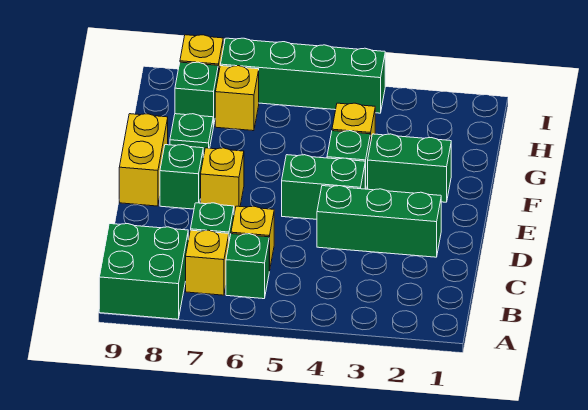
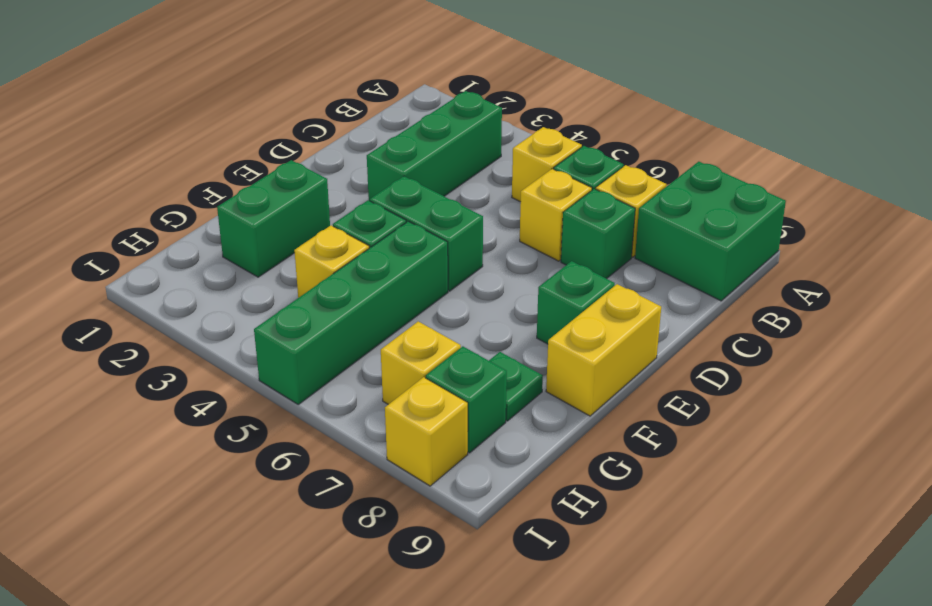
green 1x3 brick [317,186,441,257] -> green 1x3 brick turned to [367,91,502,201]
yellow 1x1 brick [201,148,244,213] -> yellow 1x1 brick moved to [512,127,582,202]
green 1x2 brick [368,134,451,202] -> green 1x2 brick turned to [217,160,330,277]
green 1x4 brick [220,38,385,113] -> green 1x4 brick turned to [254,221,448,404]

